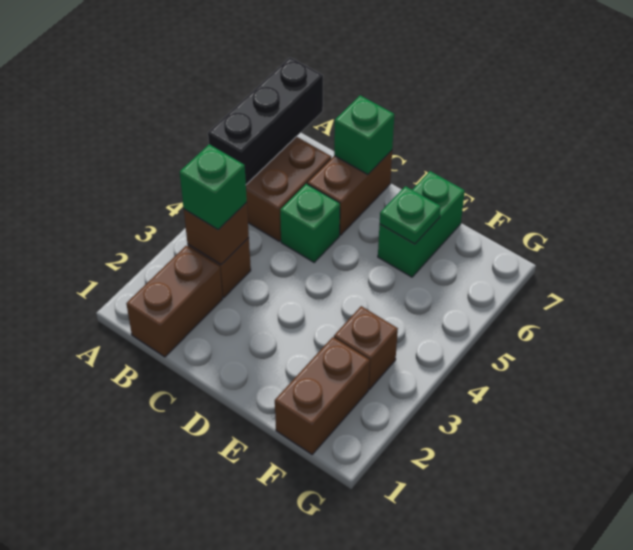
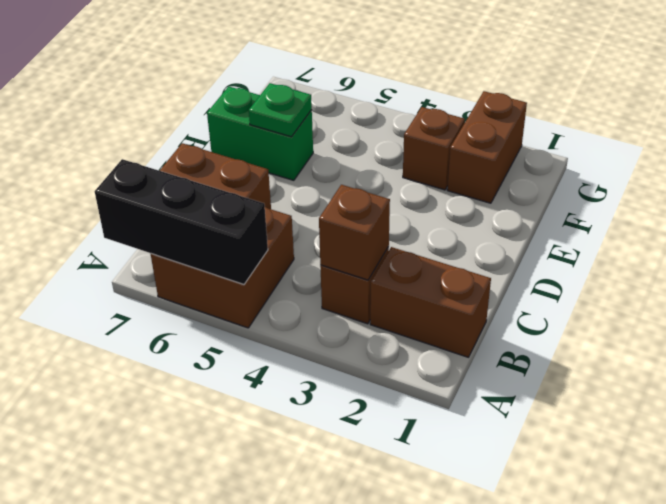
green 1x1 brick [180,144,247,230] -> none
green 1x1 brick [280,184,340,262] -> none
green 1x1 brick [334,95,394,174] -> none
brown 1x2 brick [275,337,370,454] -> brown 1x2 brick turned to [447,91,527,203]

